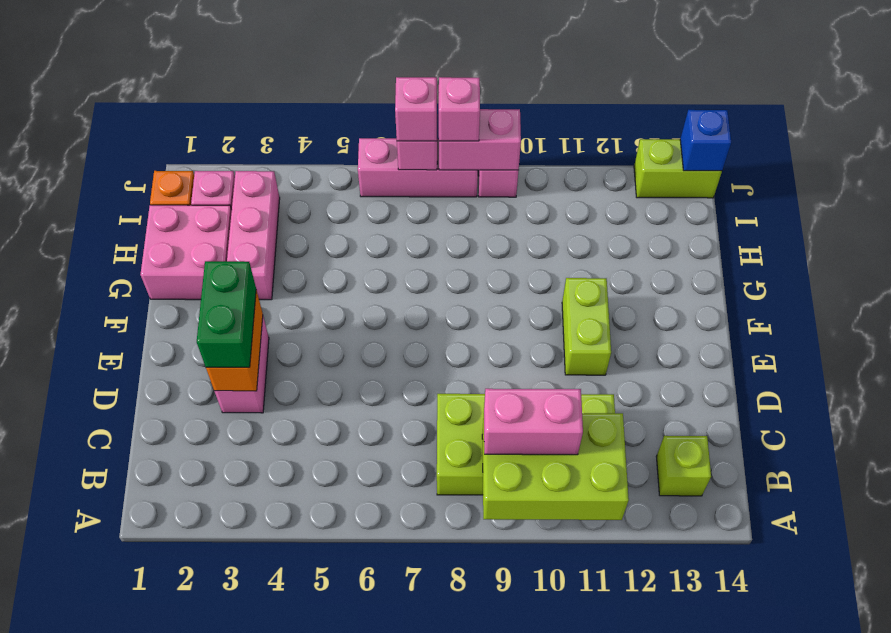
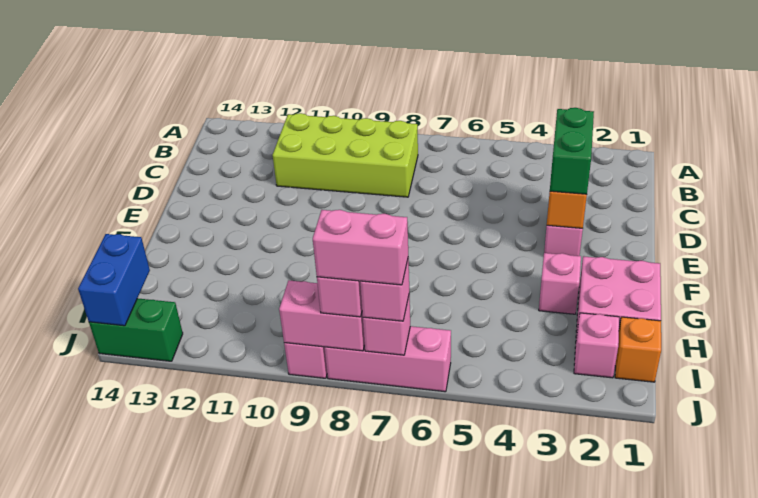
lime 2x3 brick [482,413,629,520] -> none
pink 1x2 brick [484,389,583,455] -> pink 1x2 brick moved to [313,210,408,285]
lime 1x1 brick [656,436,711,496] -> none
lime 1x2 brick [562,278,611,375] -> none
pink 1x3 brick [227,171,280,300] -> pink 1x1 brick [539,253,581,314]
lime 1x2 brick [634,139,722,198] -> green 1x2 brick [89,298,183,361]
blue 1x1 brick [680,110,731,171] -> blue 1x2 brick [78,234,150,326]

